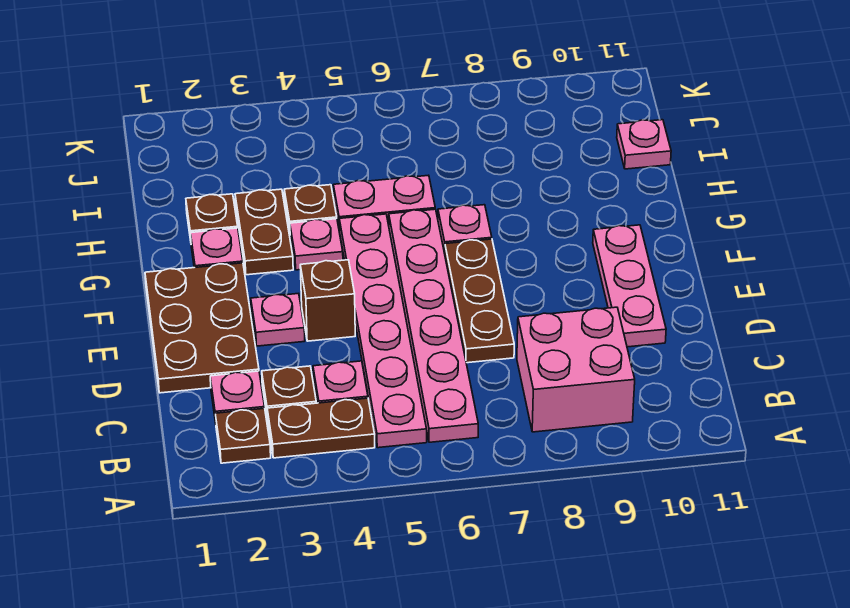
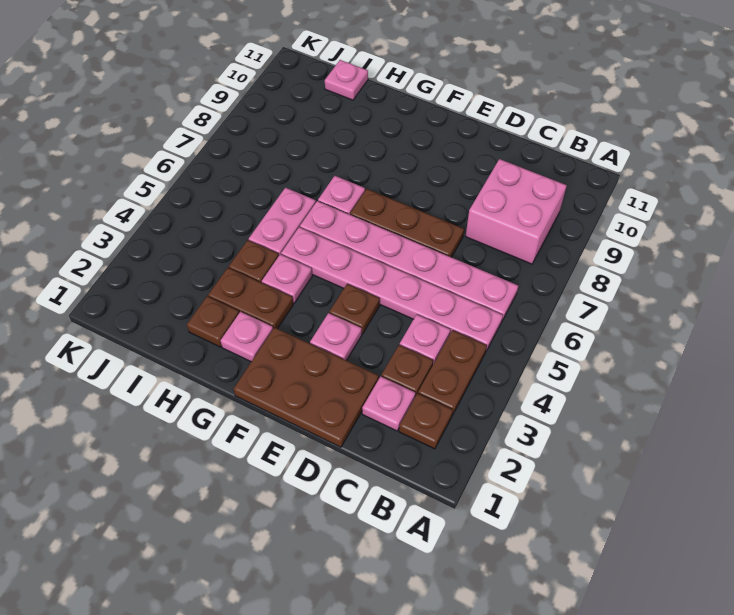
pink 1x3 plate [593,225,666,347] -> none
brown 1x1 brick [300,260,355,341] -> brown 1x1 plate [329,284,380,334]

